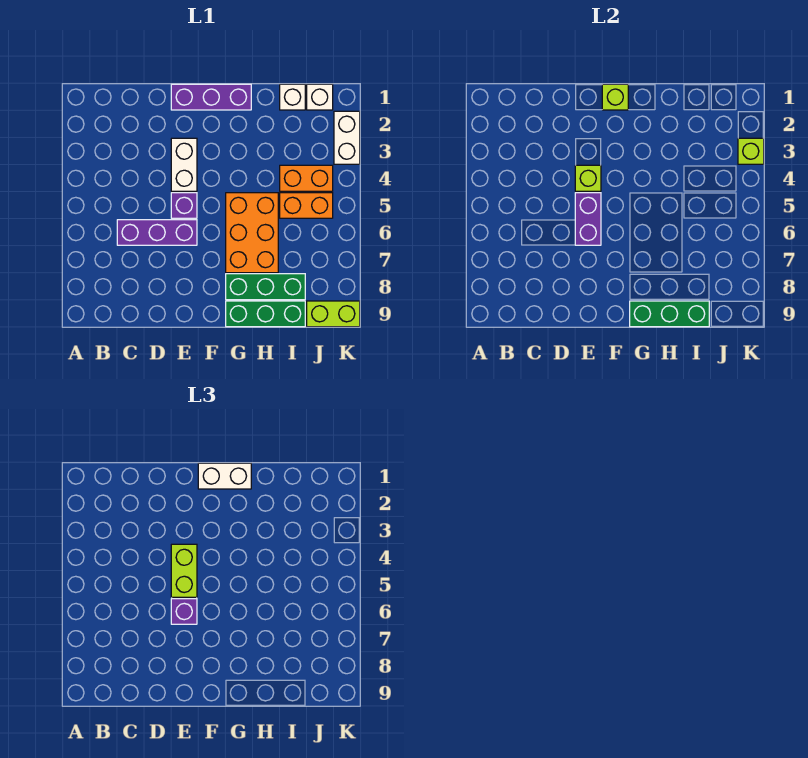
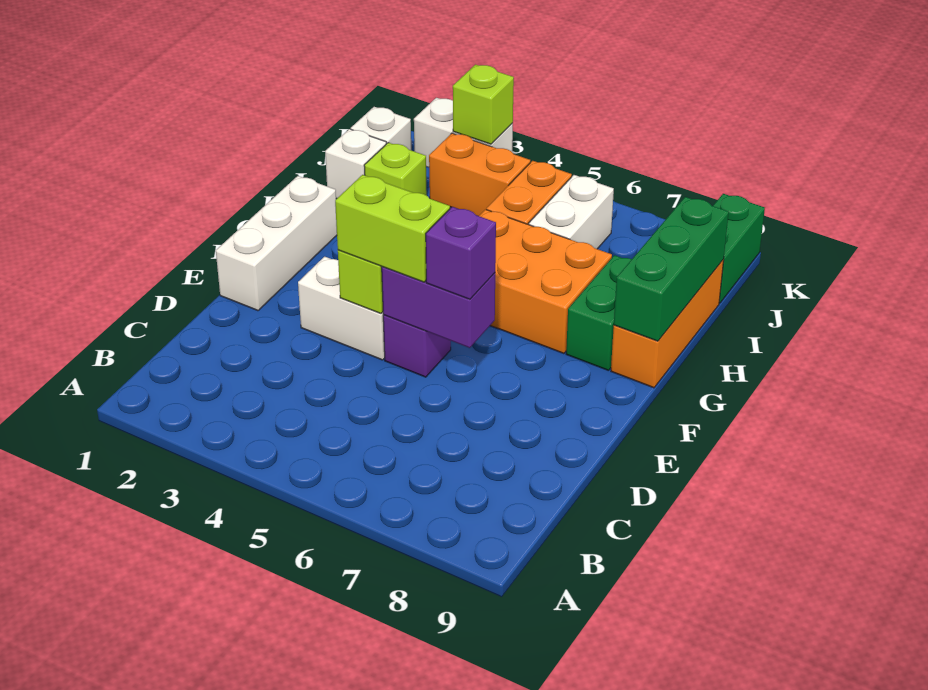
purple 1x3 brick [117,220,197,245] -> none
purple 1x3 brick [171,84,251,110] -> white 1x3 brick [216,176,337,311]
lime 1x1 brick [602,84,628,110] -> lime 1x1 brick moved to [364,143,427,195]
white 1x2 brick [198,463,251,489] -> white 1x2 brick moved to [529,175,614,249]
green 1x3 brick [226,274,305,300] -> green 1x2 brick [566,255,632,371]
green 1x3 brick [226,301,305,327] -> orange 1x3 brick [611,260,724,388]
orange 1x2 brick [280,165,333,191] -> orange 1x2 brick turned to [429,133,530,216]
lime 1x2 brick [307,301,360,327] -> green 1x2 brick [713,194,765,303]

